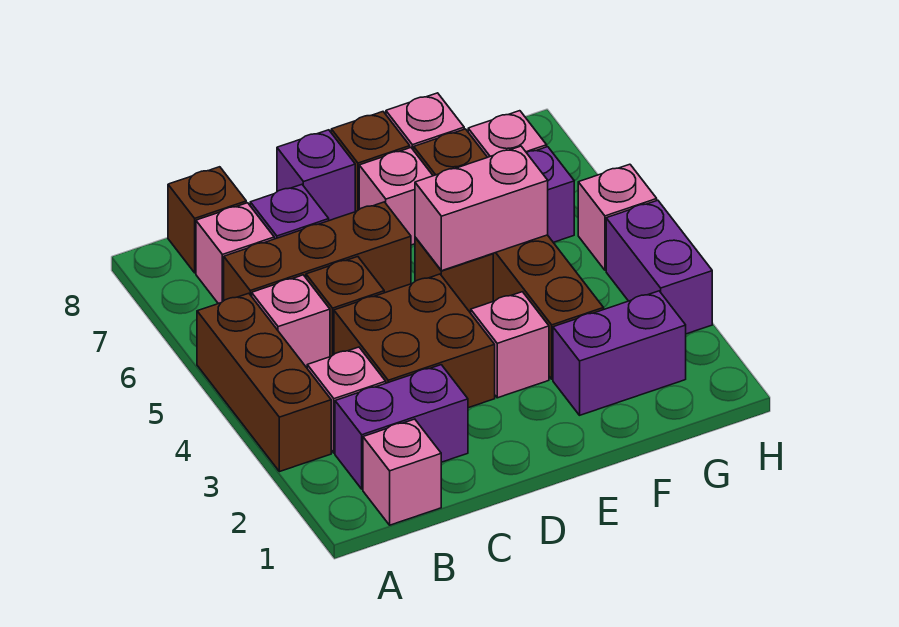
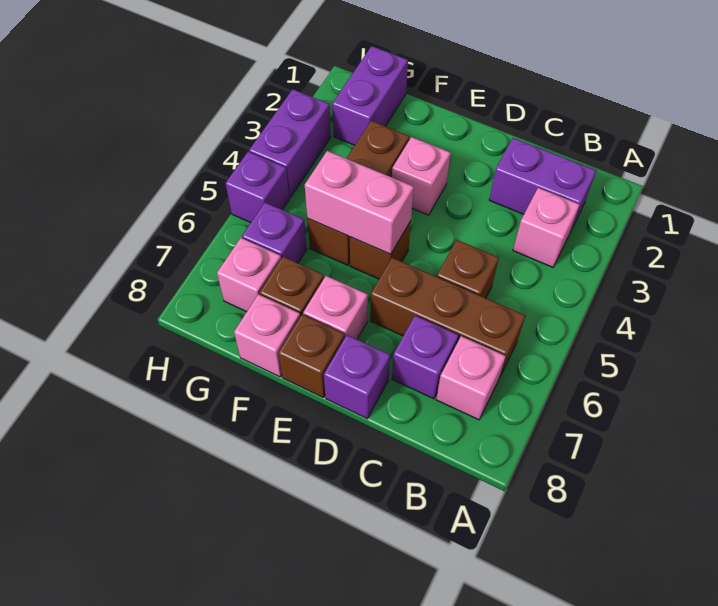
brown 1x3 brick [197,293,331,472] -> none
pink 1x1 brick [363,419,441,525] -> none
pink 1x1 brick [252,275,330,368] -> none
brown 1x1 brick [168,167,246,273] -> none
brown 2x2 brick [334,274,495,408] -> none
purple 1x2 brick [553,291,686,415] -> purple 1x2 brick turned to [332,46,408,145]
pink 1x1 brick [578,164,657,270] -> purple 1x1 brick [226,152,289,223]

